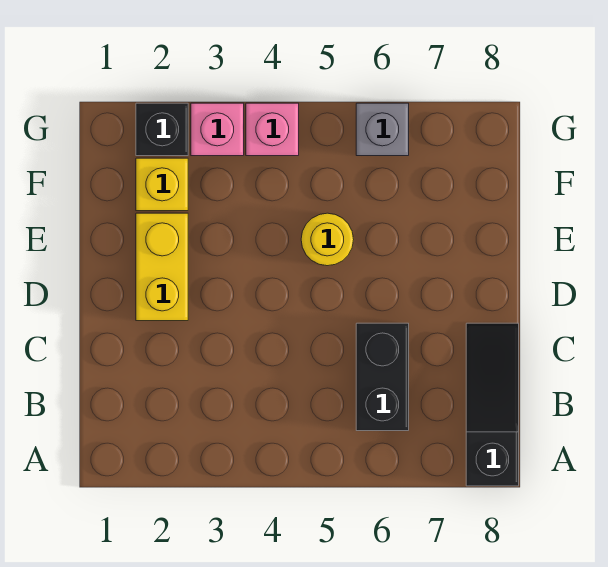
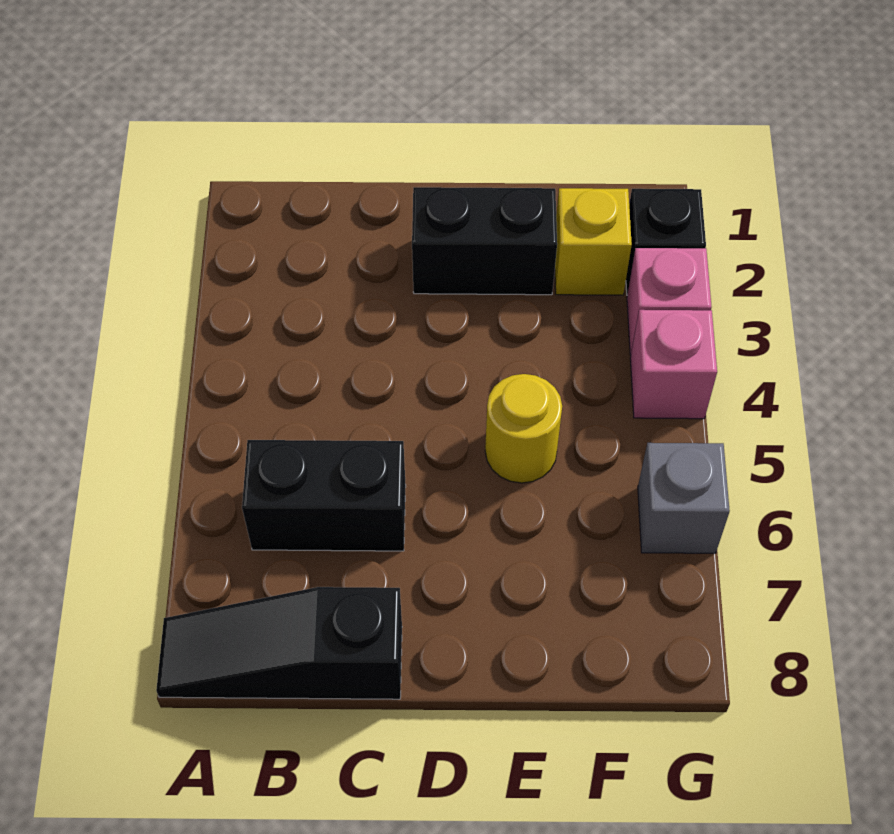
black 1x3 slope [466,323,519,486] -> black 1x3 slope turned to [156,587,402,699]
yellow 1x2 brick [136,213,188,321] -> black 1x2 brick [412,187,557,295]

